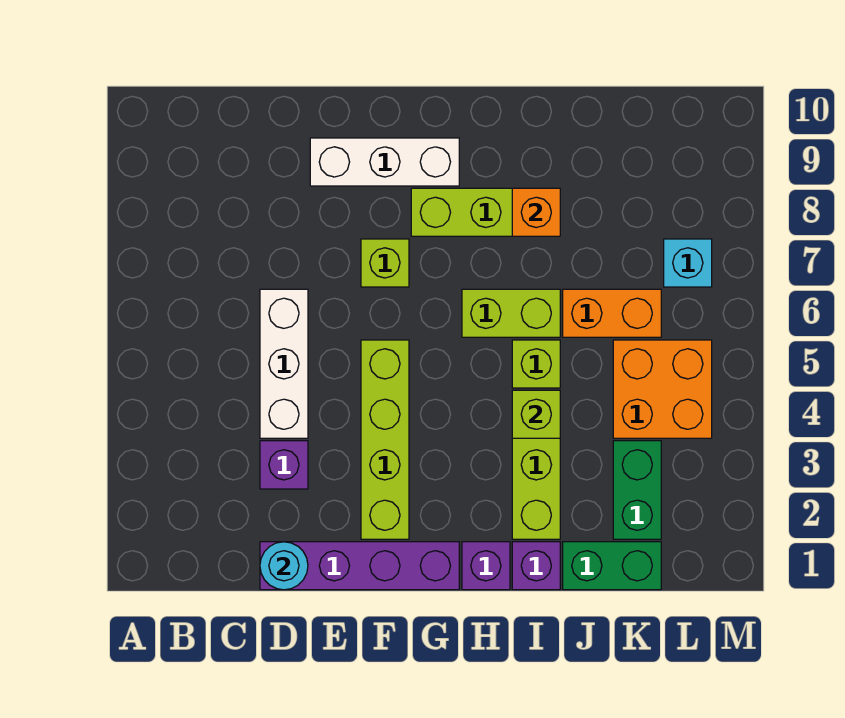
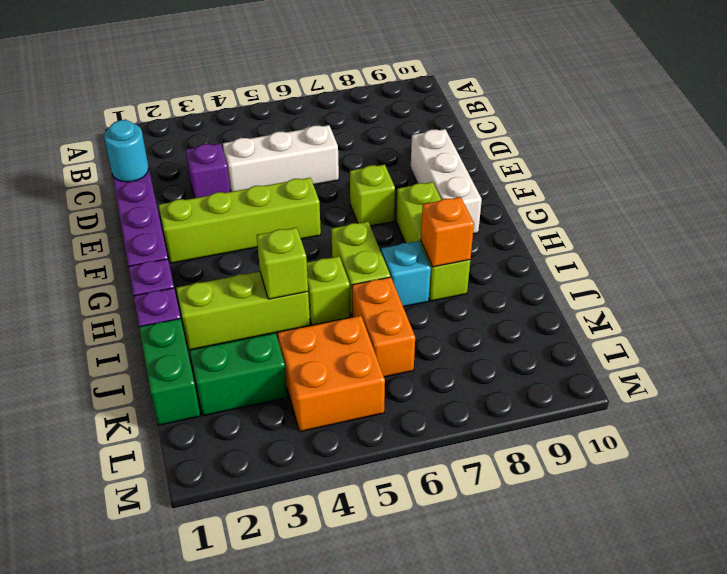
cyan 1x1 brick [664,239,712,287] -> cyan 1x1 brick moved to [381,241,431,307]

